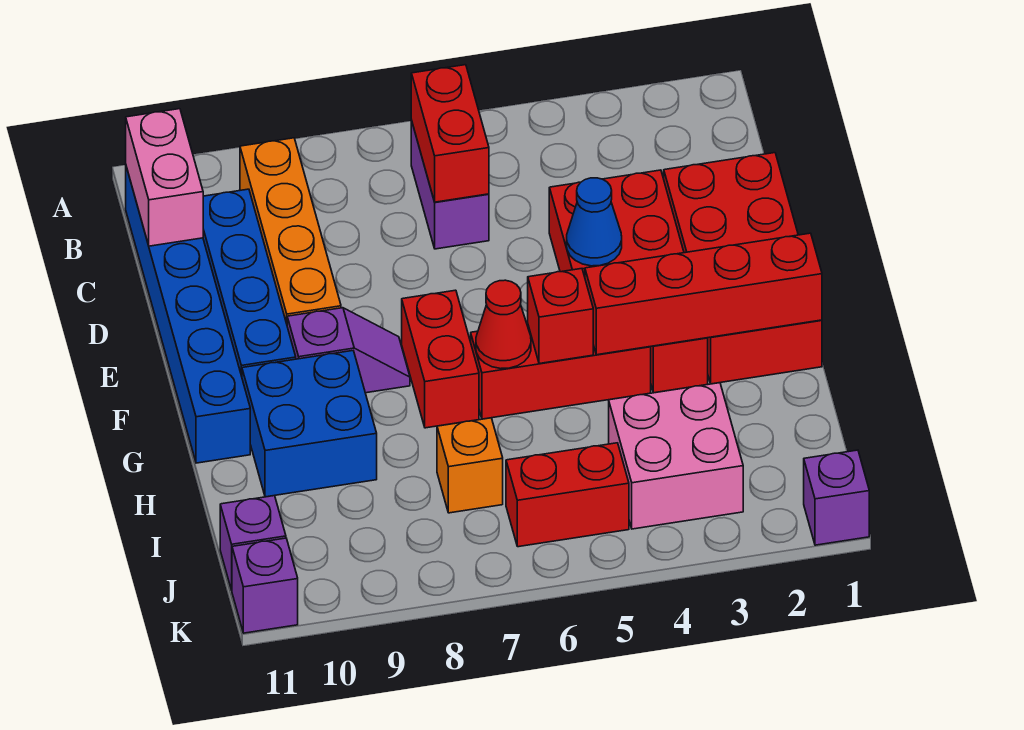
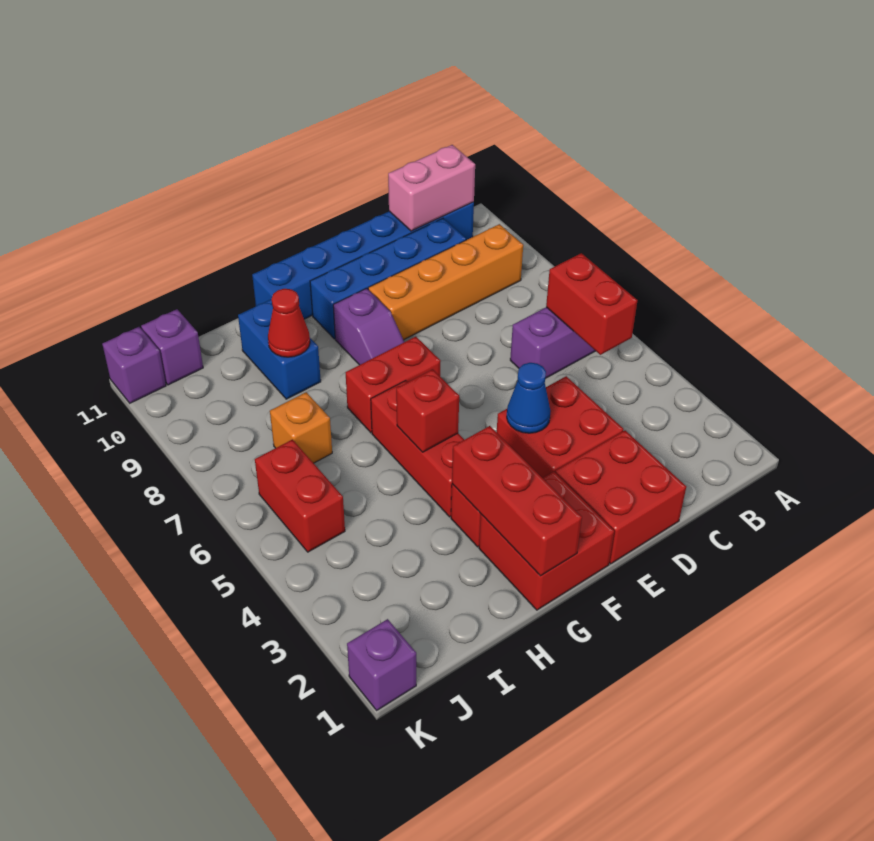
red 1x2 brick [411,65,489,202] -> red 1x2 brick turned to [546,253,637,355]
red 1x4 brick [585,233,822,355] -> red 1x3 brick [452,426,582,576]
red 1x1 cone [476,280,531,369] -> red 1x1 cone moved to [268,289,310,357]
blue 2x2 brick [242,351,377,497] -> blue 1x2 brick [238,299,321,399]
pink 2x2 brick [609,383,743,529] -> none

